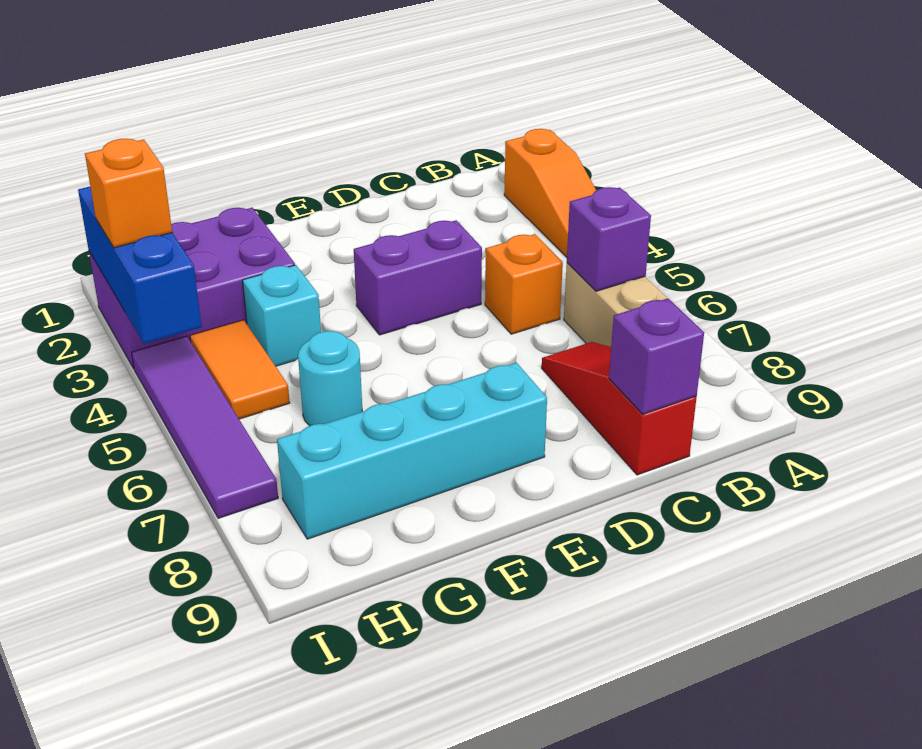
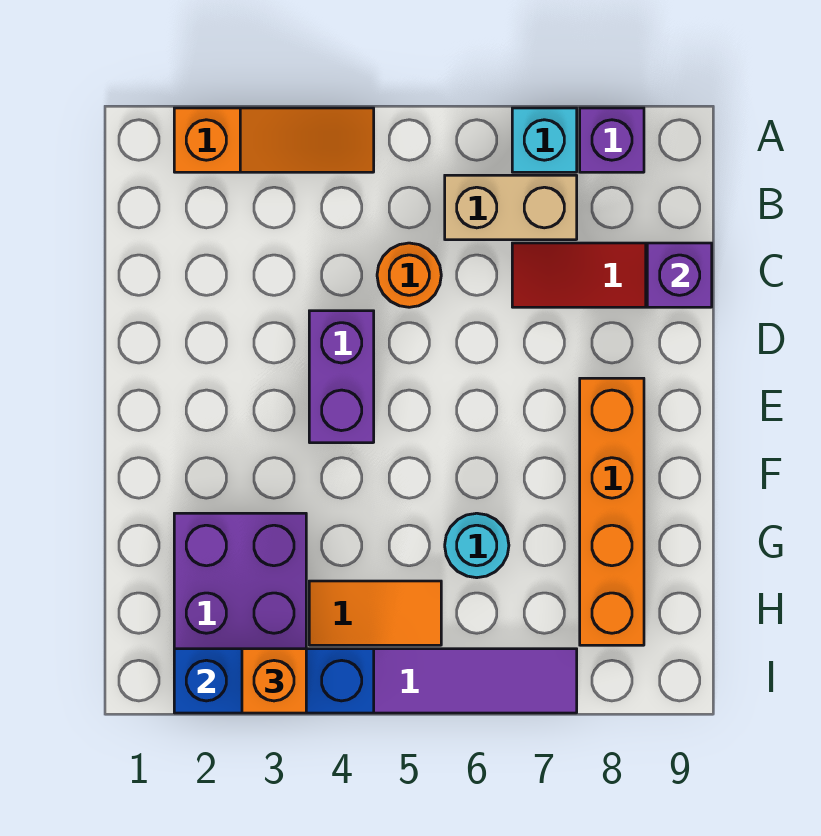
purple 1x1 brick [567,187,651,291] -> purple 1x1 brick moved to [580,108,644,172]
orange 1x1 brick [485,234,563,334] -> orange 1x1 round brick [377,243,441,307]
cyan 1x4 brick [277,363,547,539] -> orange 1x4 brick [580,378,644,645]
cyan 1x1 brick [243,265,321,366] -> cyan 1x1 brick moved to [512,108,577,172]

